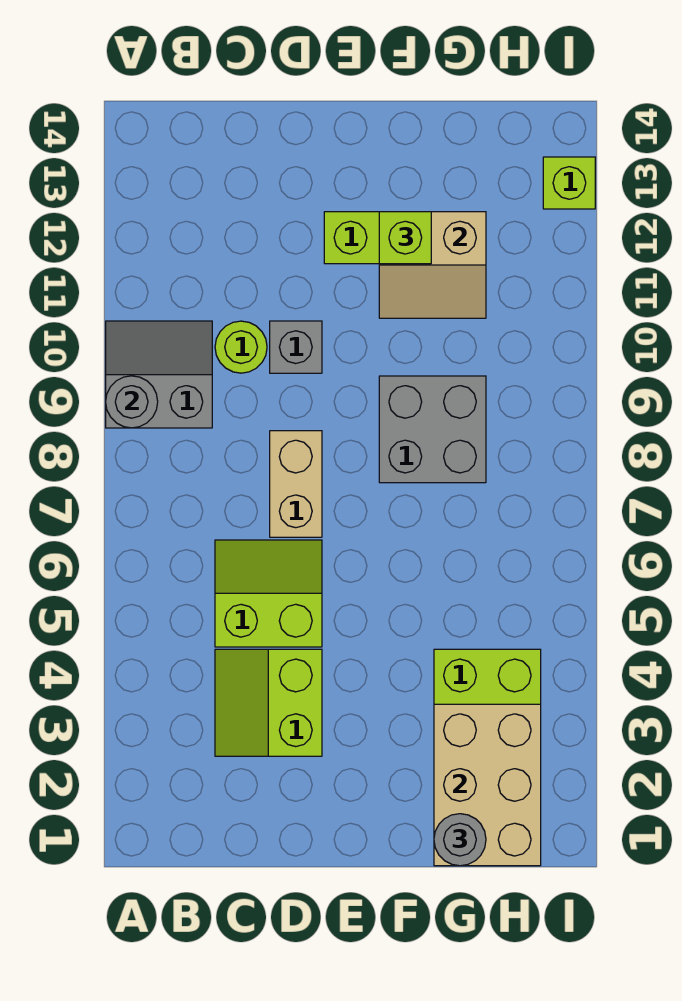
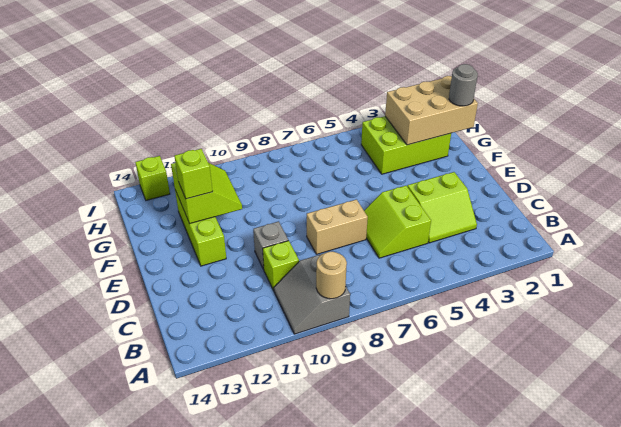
grey 1x1 round brick [106,376,158,428] -> tan 1x1 round brick [316,251,347,299]
lime 1x1 round brick [215,321,267,373] -> lime 1x1 brick [263,241,299,290]
grey 2x2 brick [379,376,486,483] -> none
tan 2x2 slope [379,212,486,318] -> lime 2x2 slope [171,163,242,224]

